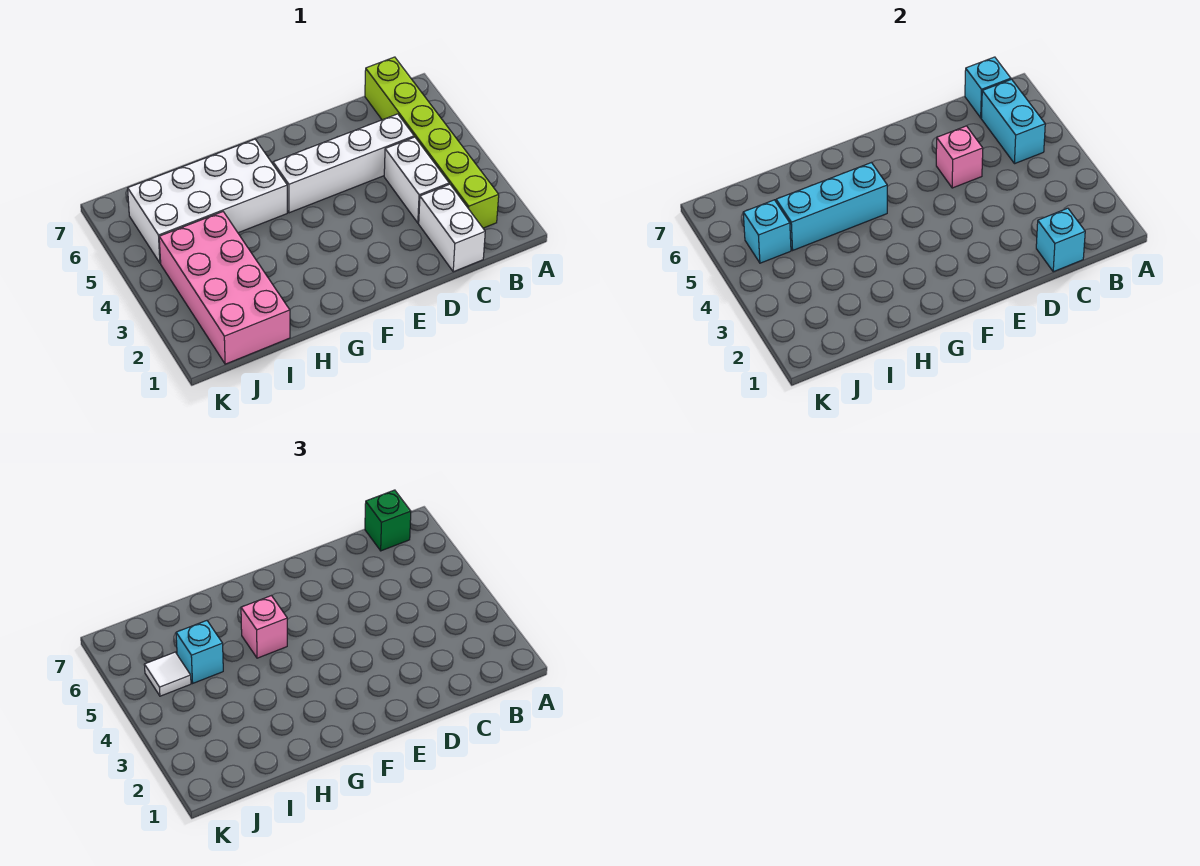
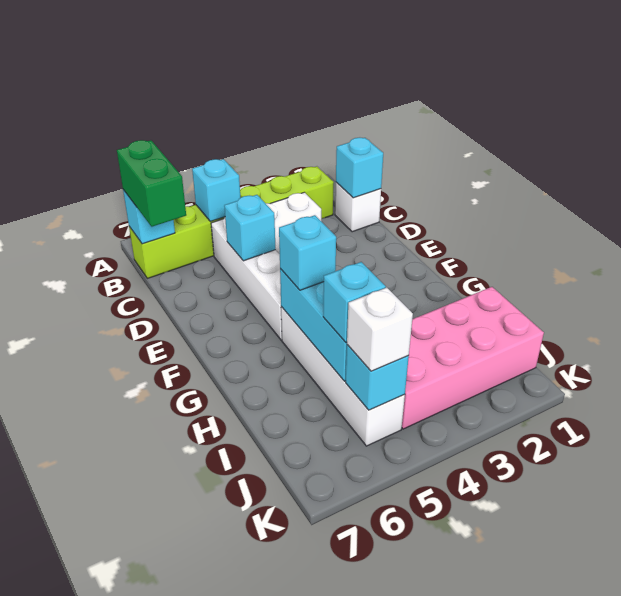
cyan 1x2 brick [981,79,1045,164] -> cyan 1x1 brick [192,159,240,221]
green 1x1 brick [365,490,411,551] -> green 1x2 brick [117,140,186,227]
white 1x2 brick [419,184,485,272] -> white 1x1 brick [335,182,381,232]
pink 1x1 brick [936,126,983,188] -> cyan 1x1 brick [224,195,276,261]
white 2x4 brick [128,139,287,263] -> white 1x4 brick [281,307,405,446]
pink 1x1 brick [241,596,287,658] -> cyan 1x1 brick [279,215,336,290]
white 1x1 tile [144,652,191,696] -> white 1x1 brick [347,287,413,371]

